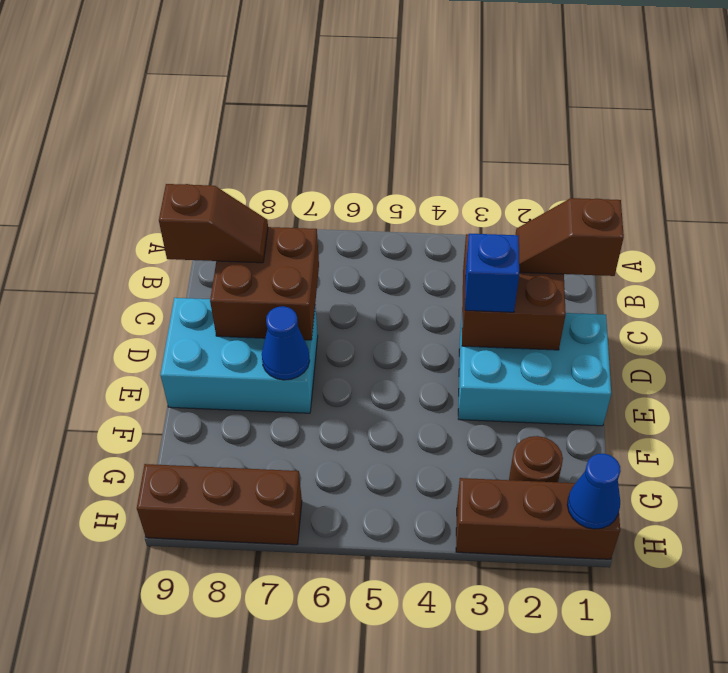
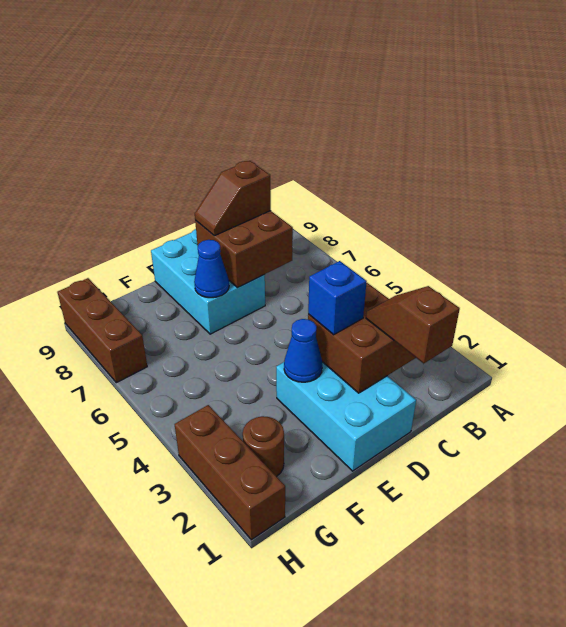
brown 1x2 slope [159,184,268,263] -> brown 1x2 slope turned to [195,161,271,236]
blue 1x1 cone [567,454,621,529] -> blue 1x1 cone moved to [284,319,322,382]

